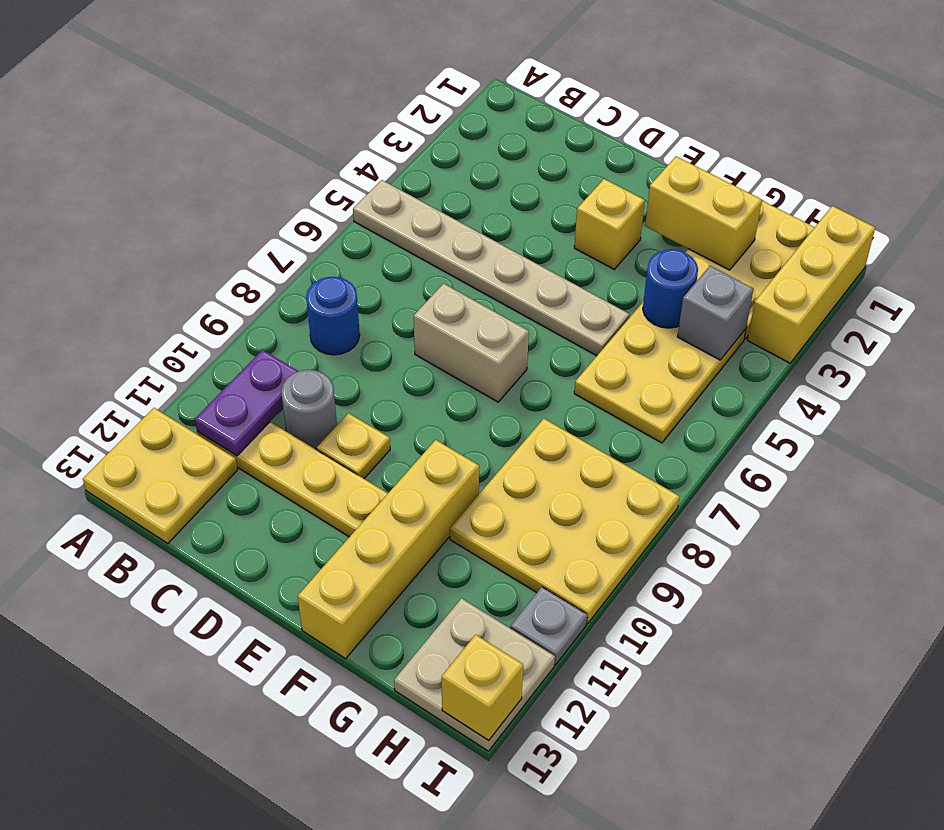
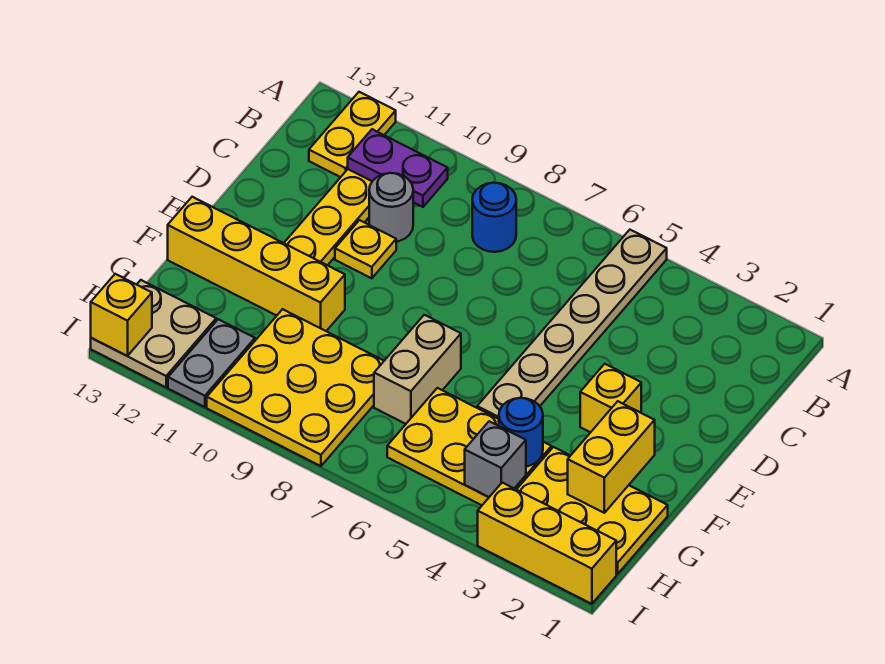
yellow 2x2 plate [83,408,237,544] -> yellow 1x2 plate [309,92,396,177]
tan 1x2 brick [414,284,529,402] -> tan 1x2 brick moved to [374,315,461,424]
grey 1x1 plate [510,587,587,665] -> grey 1x2 plate [168,319,255,407]

